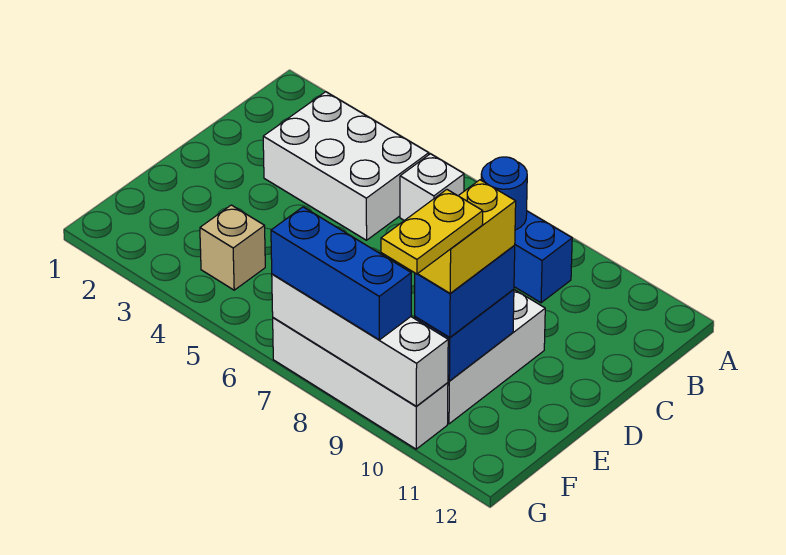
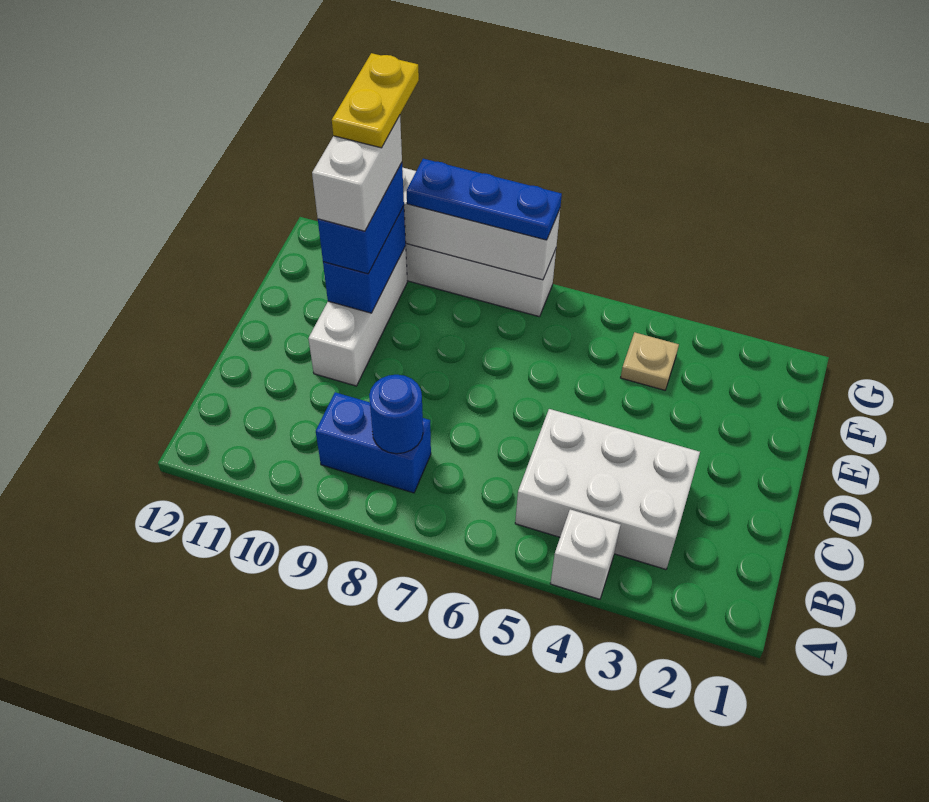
white 1x1 brick [400,154,464,221] -> white 1x1 brick moved to [550,509,620,599]
yellow 1x2 brick [418,180,516,293] -> white 1x2 brick [312,116,402,231]
tan 1x1 brick [200,205,265,290] -> tan 1x1 plate [621,332,679,390]
blue 1x3 brick [271,207,411,340] -> blue 1x3 plate [407,159,562,240]

